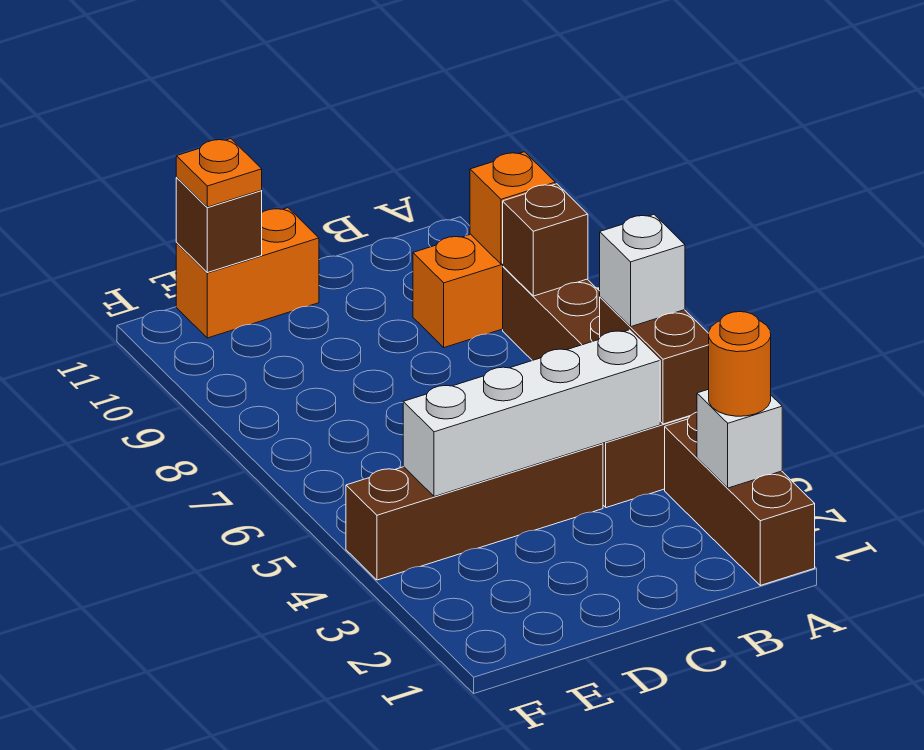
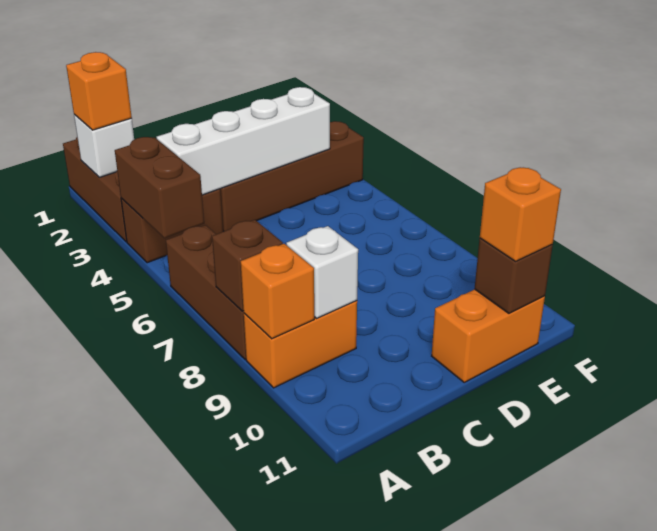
orange 1x1 round brick [709,312,771,416] -> orange 1x1 brick [66,52,132,130]
white 1x1 brick [600,215,685,327] -> white 1x1 brick moved to [286,226,358,318]
orange 1x1 plate [176,139,262,207] -> orange 1x1 brick [480,167,561,261]

